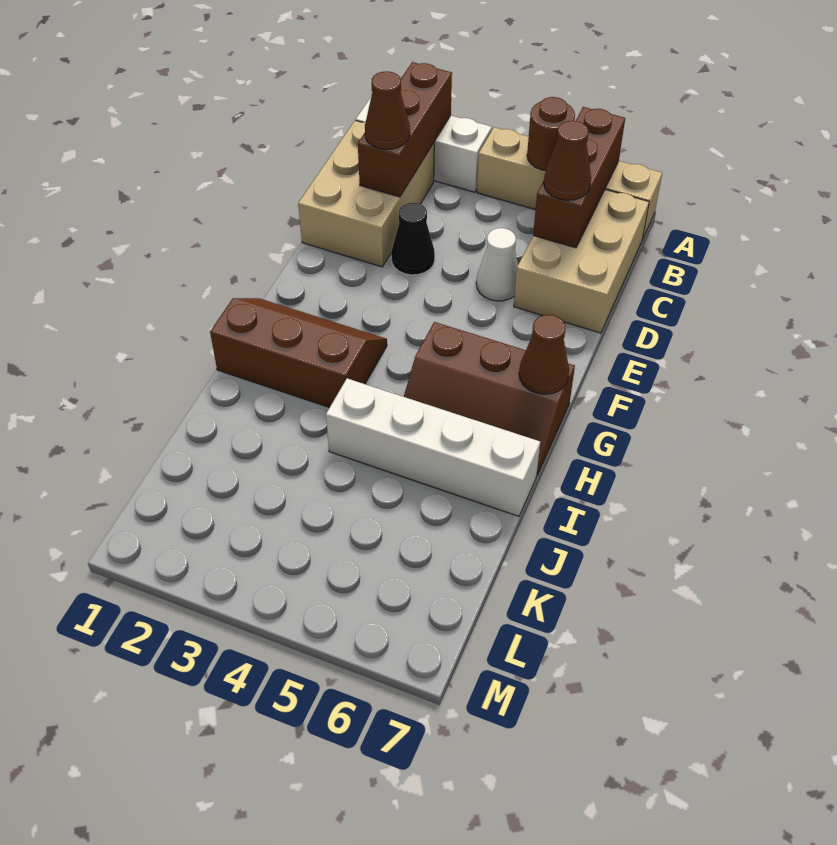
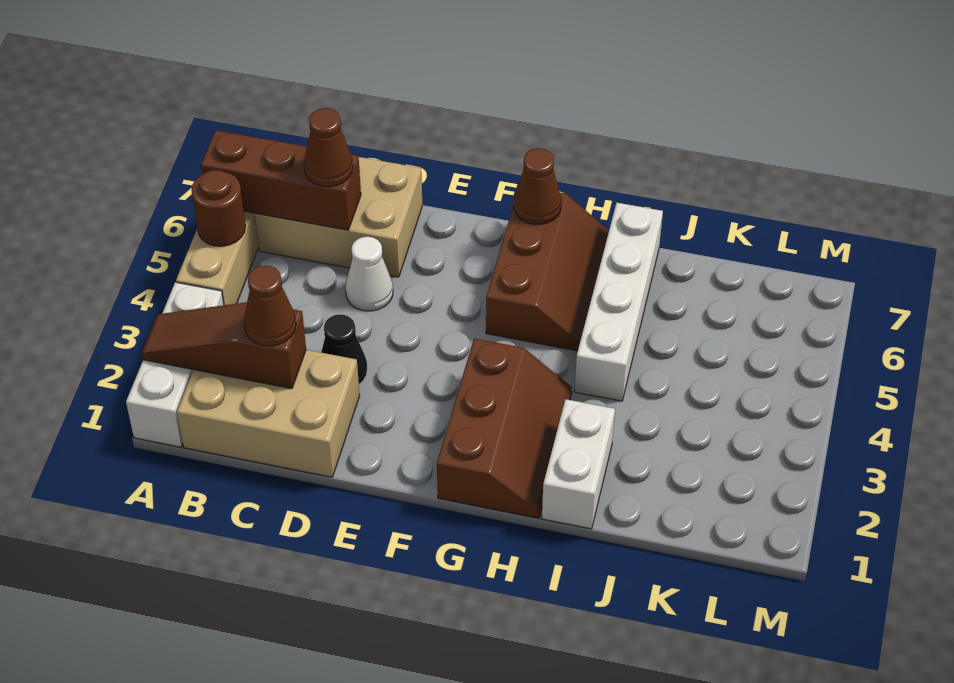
brown 1x3 brick [358,62,452,197] -> brown 1x3 slope [142,302,306,389]
brown 2x3 slope [210,298,387,408] -> brown 2x3 slope turned to [437,338,572,518]
none -> white 1x2 brick [542,399,615,529]

